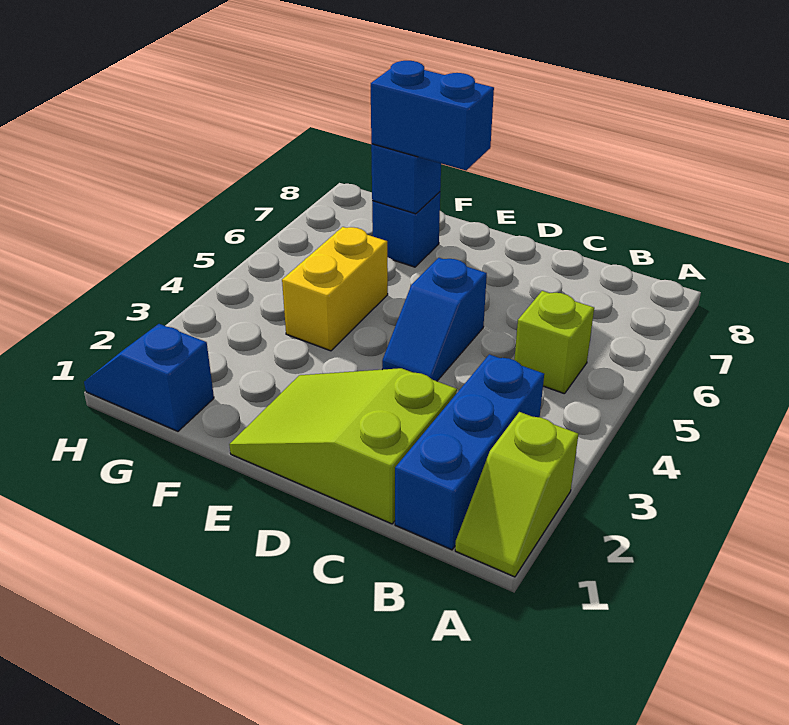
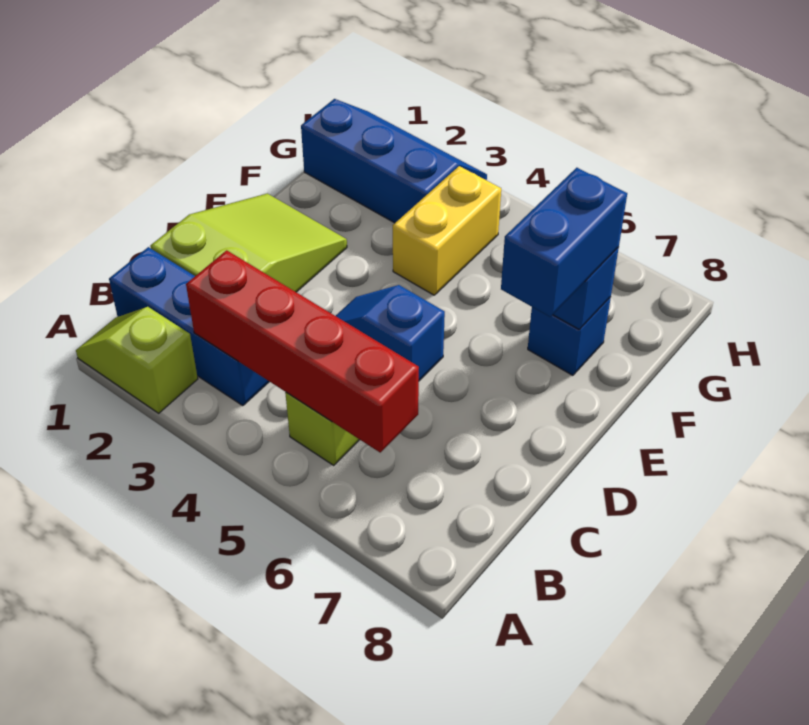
none -> red 1x4 brick [186,250,419,452]
yellow 1x2 brick [282,227,388,351] -> yellow 1x2 brick turned to [393,166,501,295]
blue 1x2 slope [84,324,214,431] -> blue 2x3 slope [301,99,487,223]

